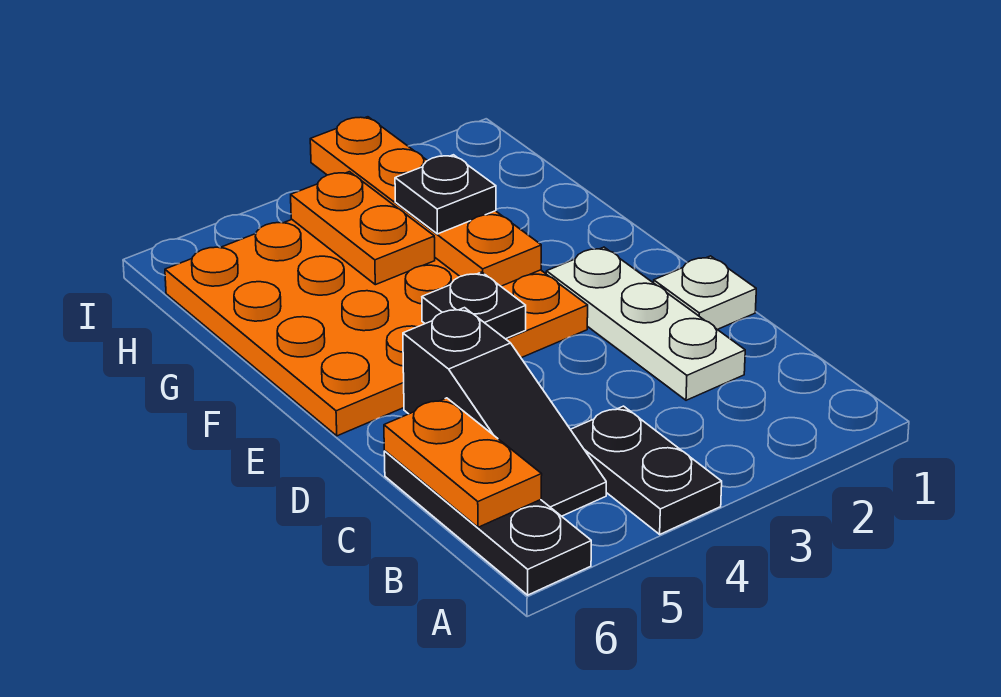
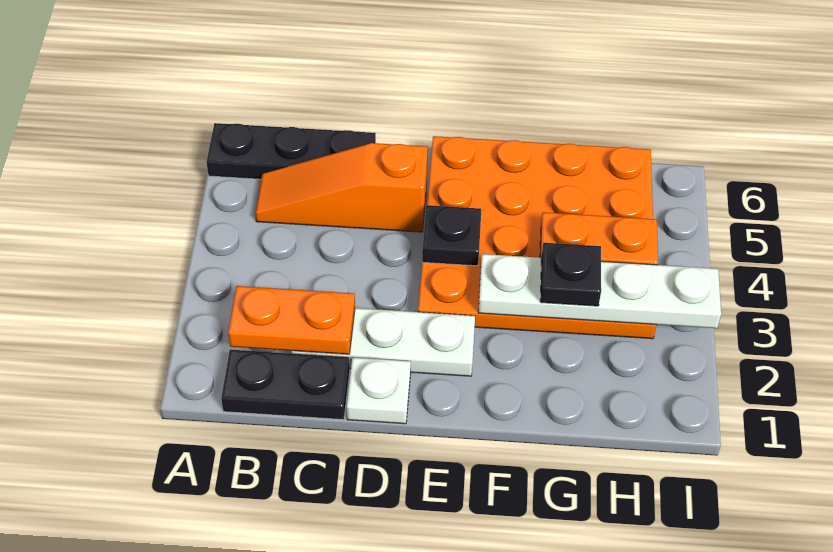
black 1x2 plate [570,406,722,534] -> black 1x2 plate moved to [221,350,350,420]
black 1x3 slope [403,308,606,516] -> orange 1x3 slope [255,143,428,232]
orange 1x2 plate [384,398,542,527] -> orange 1x2 plate moved to [228,286,355,354]
orange 1x4 plate [310,117,541,286] -> white 1x4 plate [478,254,721,328]

